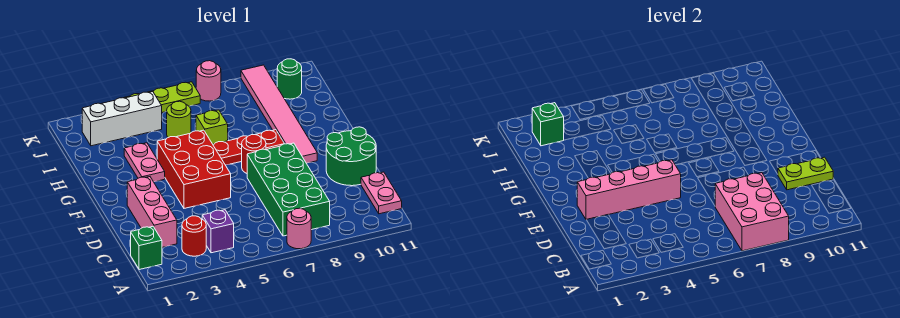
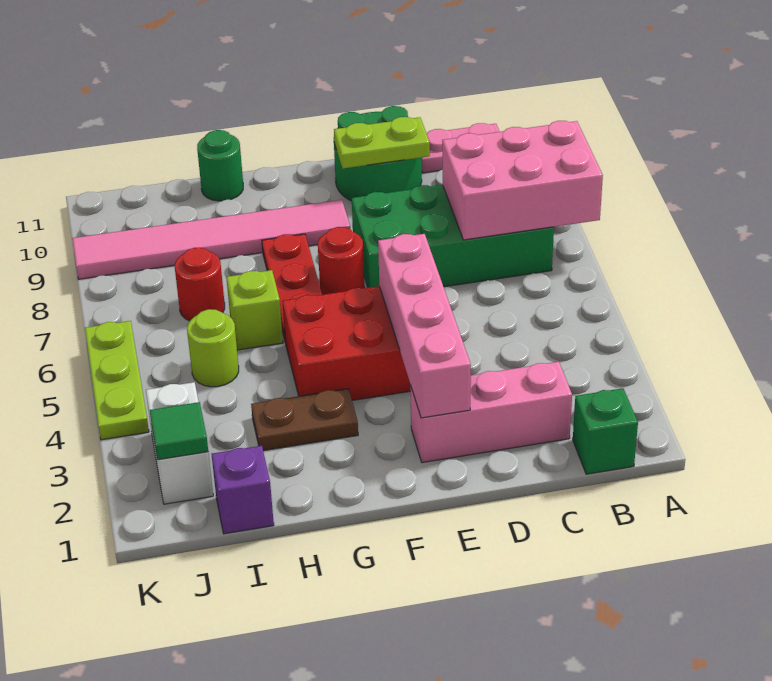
pink 1x1 round brick [287,208,311,249] -> none
red 1x1 round brick [182,216,206,256] -> red 1x1 round brick moved to [175,248,225,321]
purple 1x1 brick [202,210,234,253] -> purple 1x1 brick moved to [212,446,274,534]
lime 1x2 plate [778,157,833,190] -> lime 1x2 plate turned to [334,117,430,168]
pink 1x2 plate [124,143,165,182] -> brown 1x2 plate [251,389,358,451]
white 1x3 brick [82,92,162,146] -> white 1x2 brick [146,382,213,504]
green 1x1 brick [532,103,564,146] -> green 1x1 tile [150,402,208,460]
green 1x1 round brick [277,59,302,99] -> green 1x1 round brick moved to [197,130,243,201]
pink 1x1 round brick [196,61,221,101] -> none

